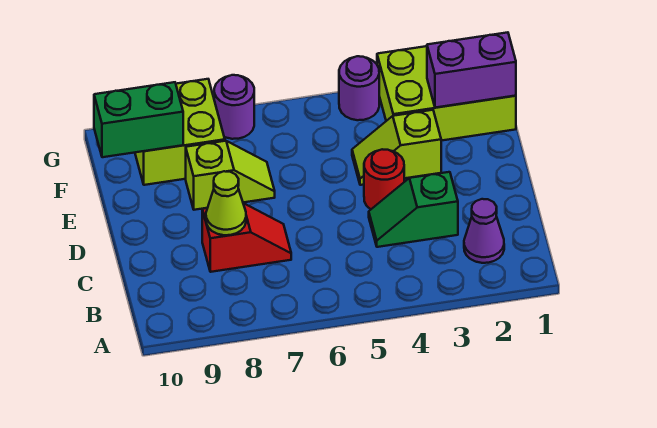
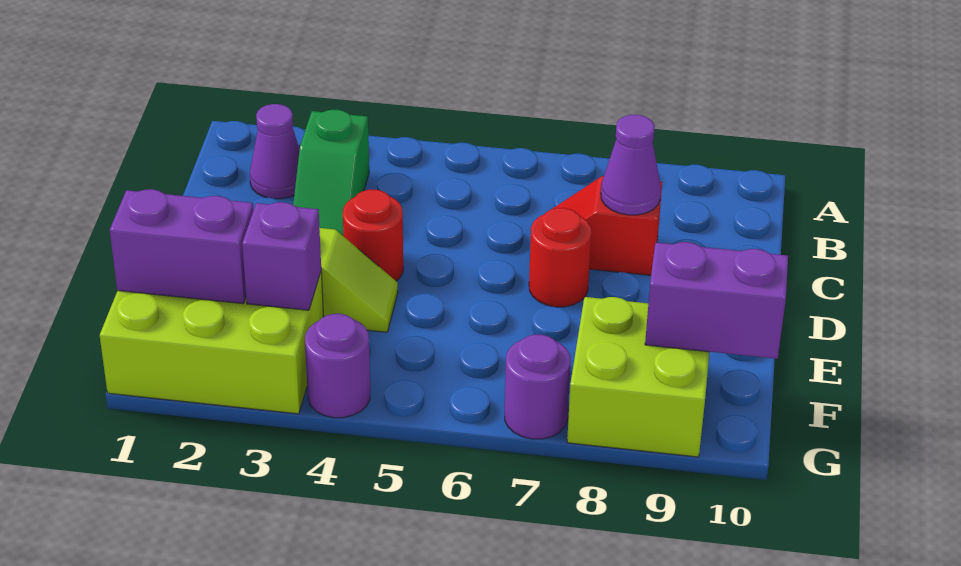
green 1x2 slope [369,172,458,247] -> green 1x2 slope turned to [293,110,369,236]
lime 1x1 cone [206,171,246,235] -> purple 1x1 cone [601,115,661,215]
none -> red 1x1 round brick [529,208,591,307]
lime 1x2 slope [186,141,275,210] -> none
none -> purple 1x1 brick [242,202,321,310]
green 1x2 brick [94,82,183,157] -> purple 1x2 brick [645,242,788,359]

